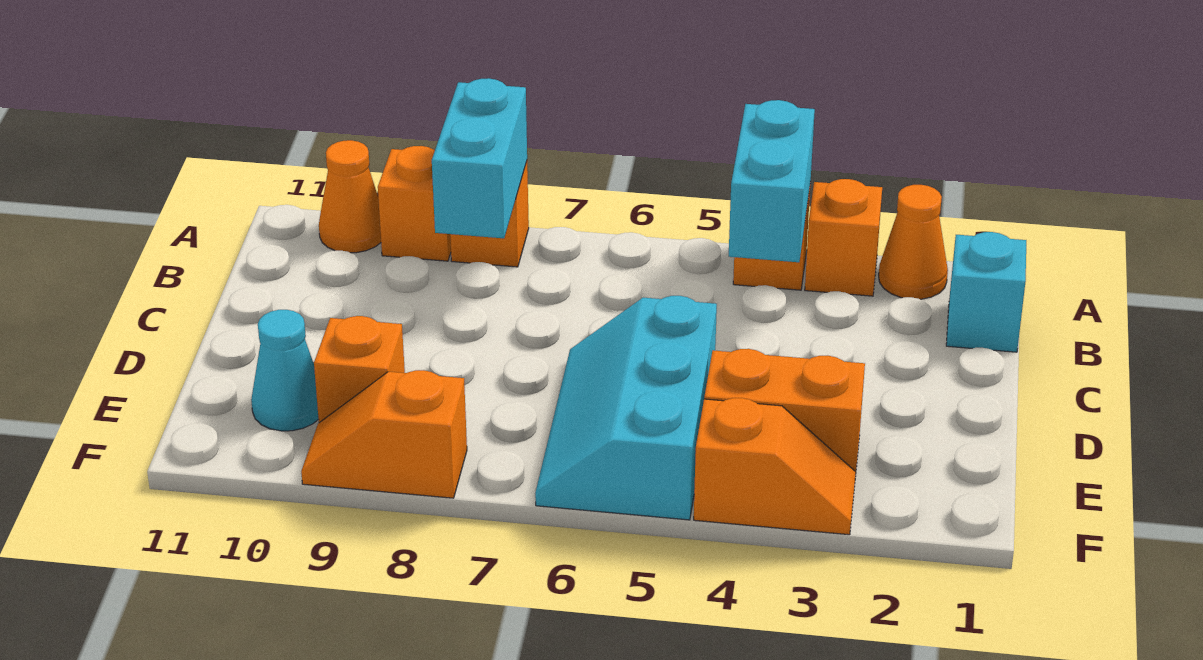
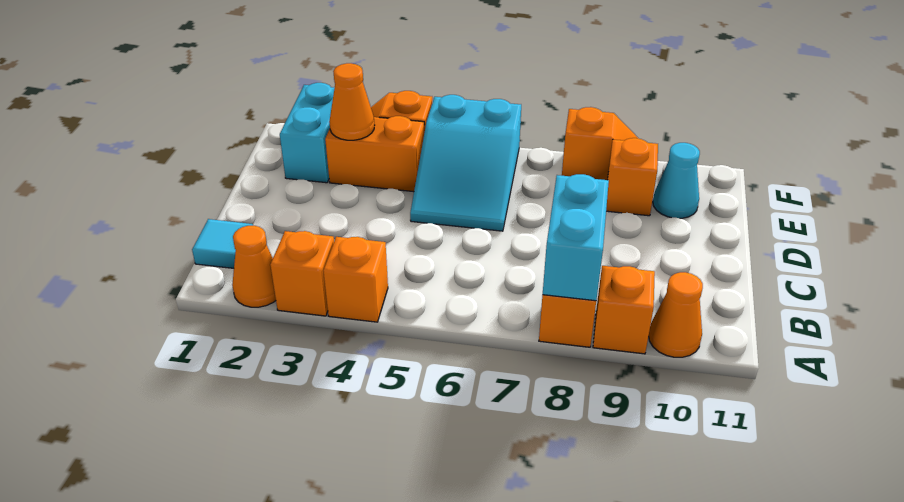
cyan 1x2 brick [729,100,815,262] -> cyan 1x2 brick moved to [280,83,334,183]
cyan 1x1 brick [946,232,1026,352] -> cyan 1x1 tile [192,219,253,268]
cyan 2x3 slope [535,296,717,520] -> cyan 2x3 slope turned to [410,95,521,231]
none -> orange 1x1 cone [329,63,375,140]

